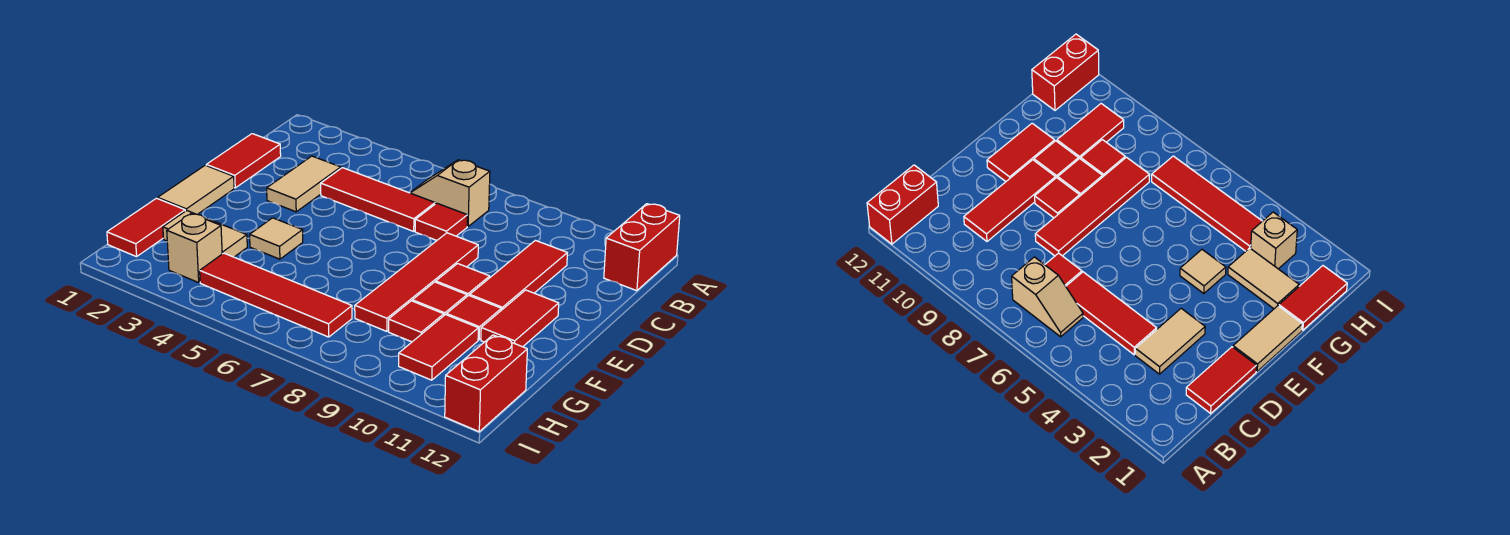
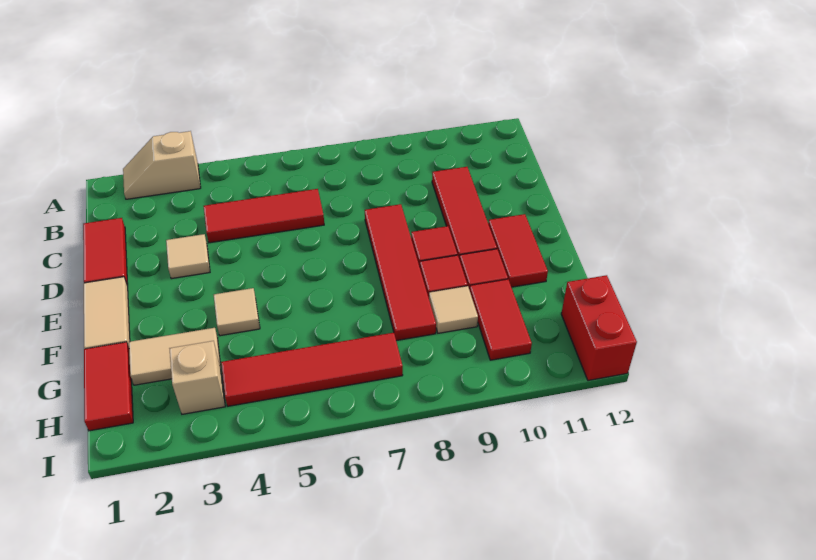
red 1x2 brick [604,204,680,291] -> none
tan 1x2 slope [410,160,490,226] -> tan 1x2 slope moved to [123,131,201,199]
tan 1x2 tile [267,156,341,212] -> tan 1x1 tile [166,234,210,279]
red 1x1 tile [415,203,467,240] -> none
red 1x1 tile [389,301,444,342] -> tan 1x1 tile [429,286,478,333]

